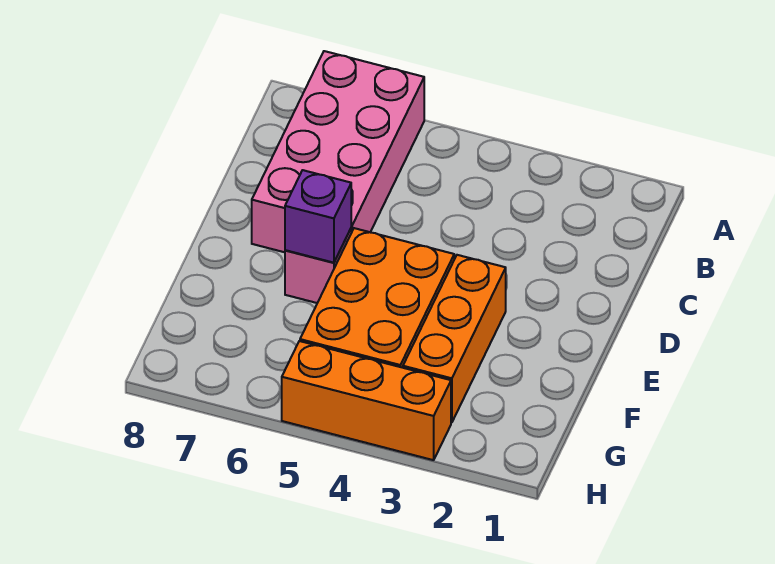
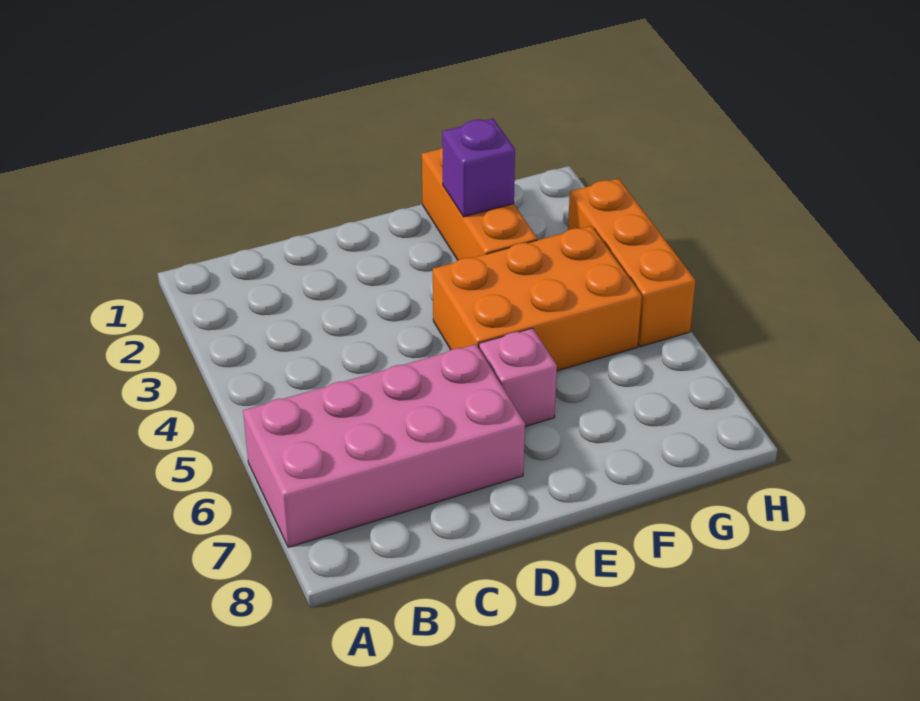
orange 1x3 brick [403,255,506,423] -> orange 1x3 brick turned to [422,148,537,260]
purple 1x1 brick [285,170,351,263] -> purple 1x1 brick moved to [442,118,515,217]

